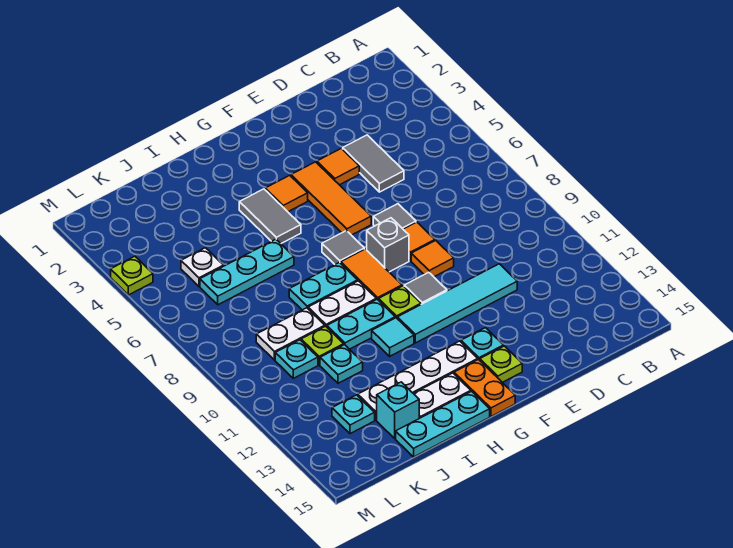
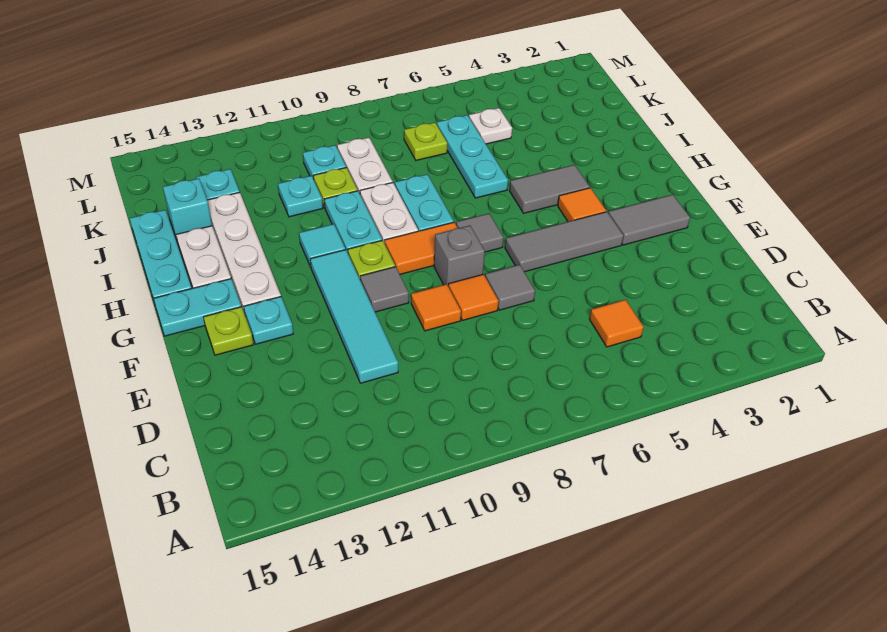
grey 1x2 tile [343,135,404,192] -> grey 1x2 tile moved to [609,195,690,245]
orange 1x1 tile [317,148,359,185] -> orange 1x1 tile moved to [590,300,644,347]
orange 1x3 tile [291,162,371,235] -> grey 1x3 tile [505,212,623,272]
orange 1x2 plate [454,360,515,416] -> cyan 1x2 plate [154,279,241,336]
lime 1x1 plate [111,256,153,295] -> lime 1x1 plate moved to [404,123,447,160]

